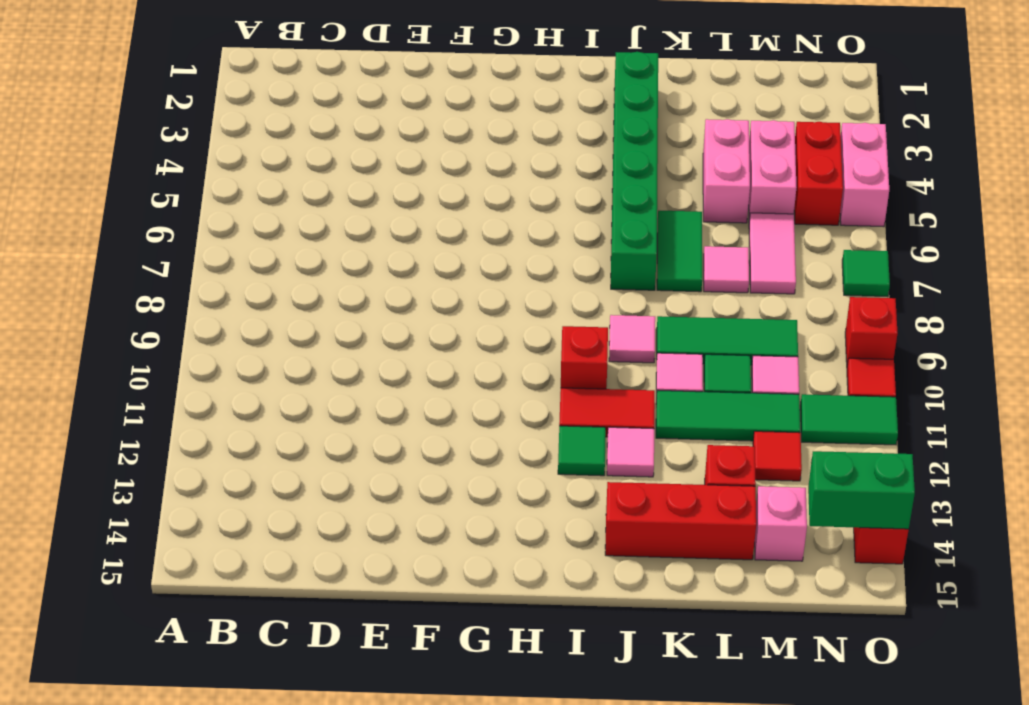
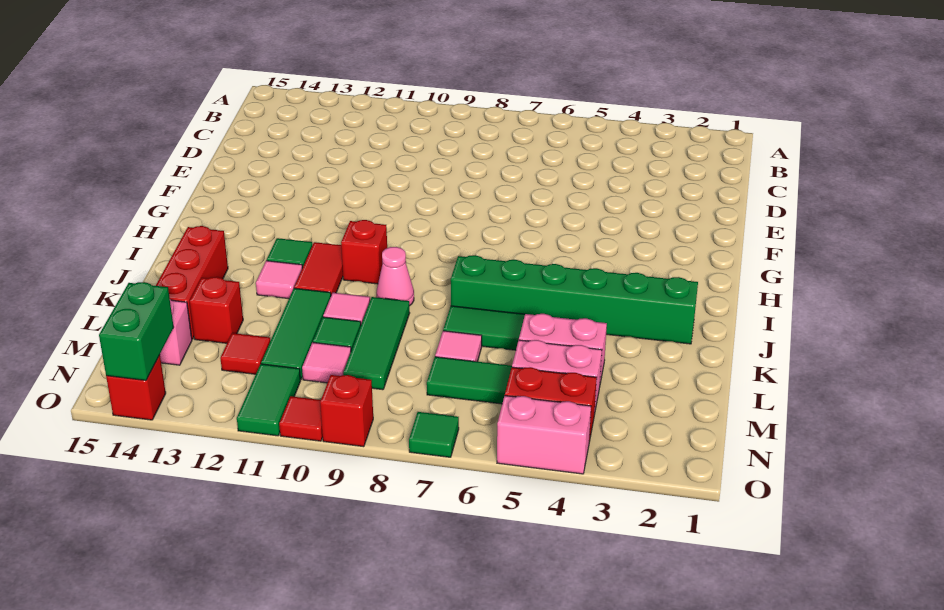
pink 1x1 tile [609,315,655,363] -> pink 1x1 cone [376,247,414,306]
pink 1x2 tile [749,213,796,294] -> green 1x2 tile [427,357,512,404]

